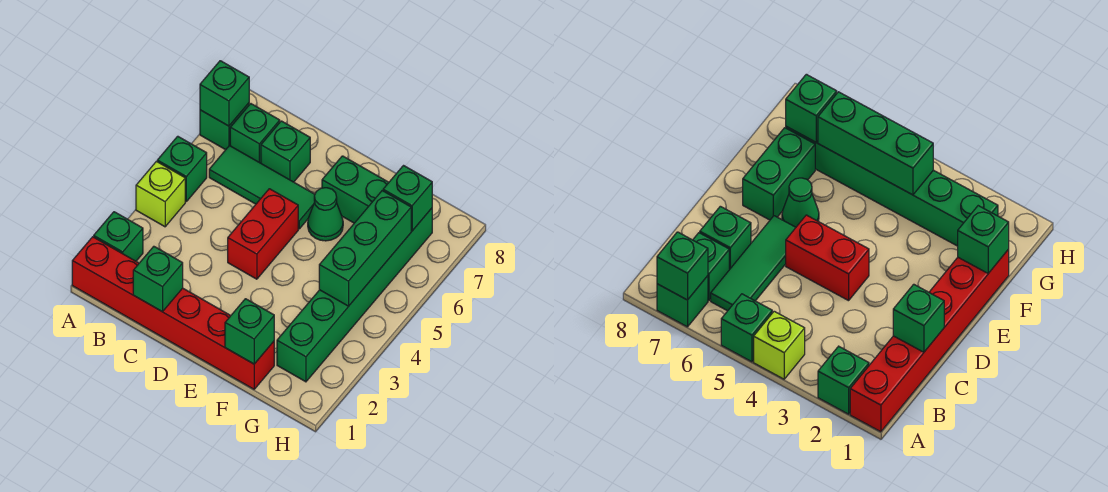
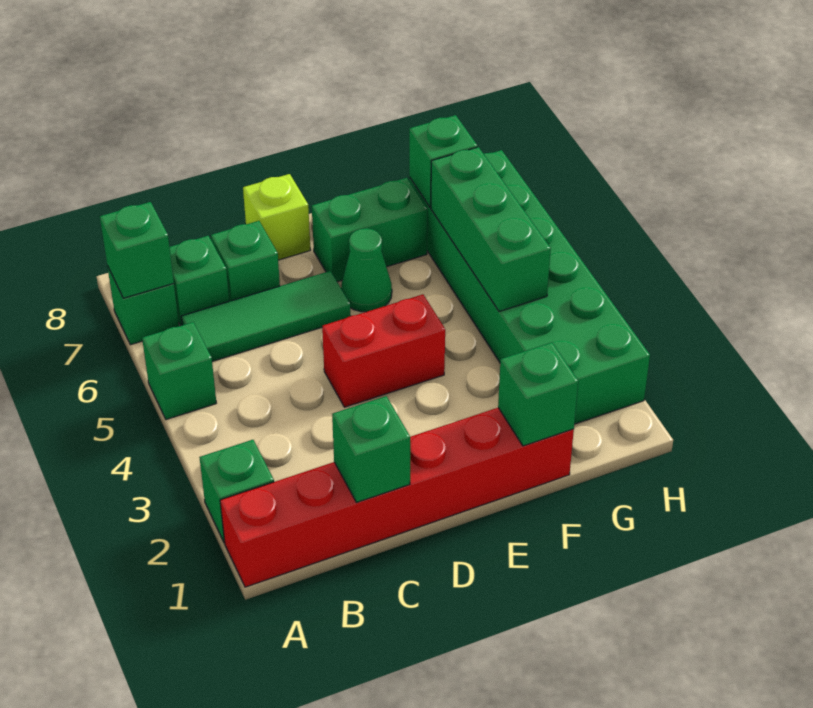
lime 1x1 brick [136,161,185,227] -> lime 1x1 brick moved to [243,174,311,260]
red 1x2 brick [228,189,298,279] -> red 1x2 brick turned to [322,294,445,407]
green 1x6 brick [277,208,432,382] -> green 2x6 brick [409,150,650,424]

